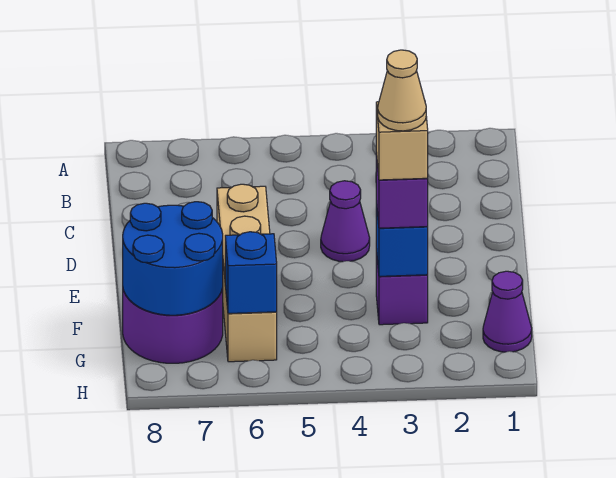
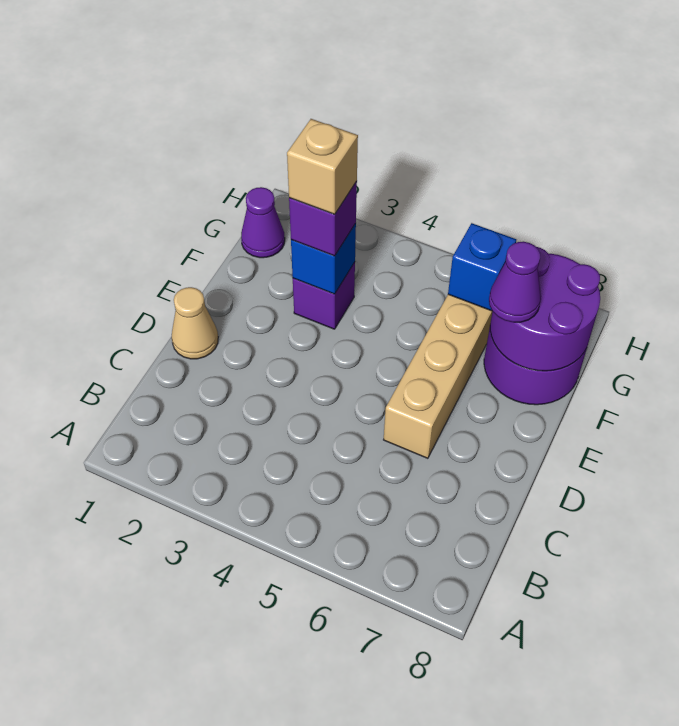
purple 1x1 cone [321,181,370,262] -> purple 1x1 cone moved to [489,242,541,322]
tan 1x1 cone [378,50,426,131] -> tan 1x1 cone moved to [172,287,218,359]
blue 2x2 round brick [123,202,223,315] -> purple 2x2 round brick [490,247,600,371]

